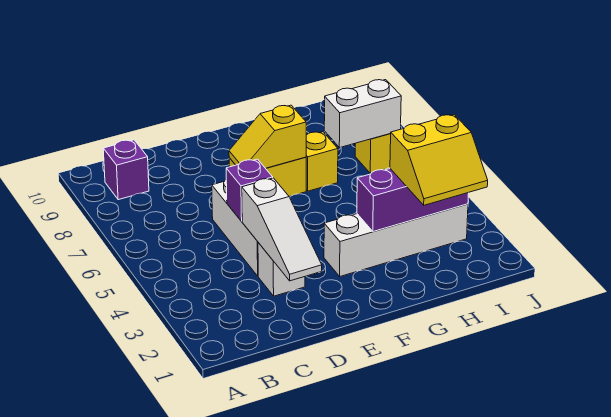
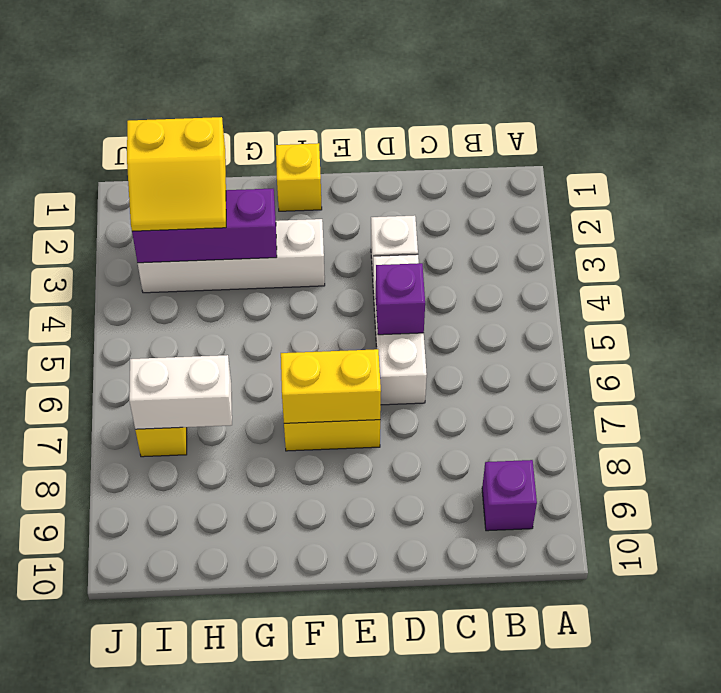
white 1x3 slope [242,178,322,281] -> none
yellow 1x2 slope [229,105,306,168] -> yellow 1x2 brick [281,349,381,423]
yellow 1x1 brick [306,132,338,191] -> yellow 1x1 brick moved to [276,143,322,211]
yellow 2x2 slope [390,115,488,205] -> yellow 2x2 slope turned to [127,117,226,231]

